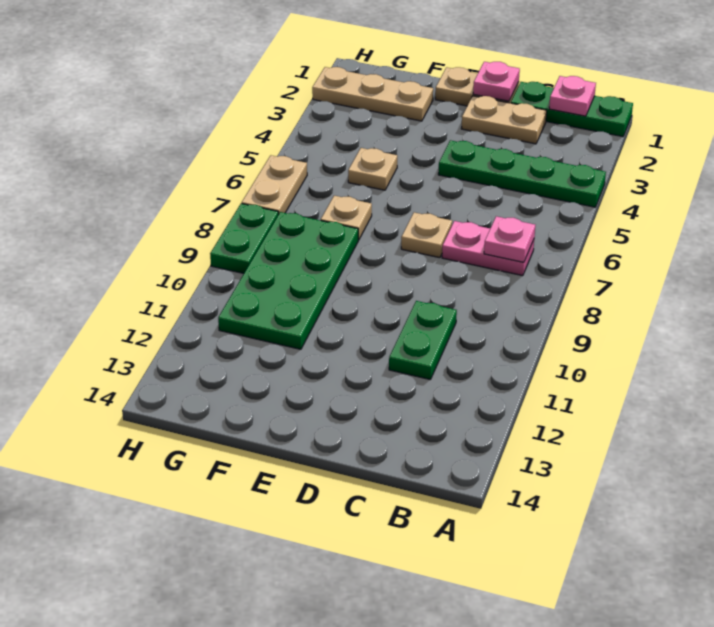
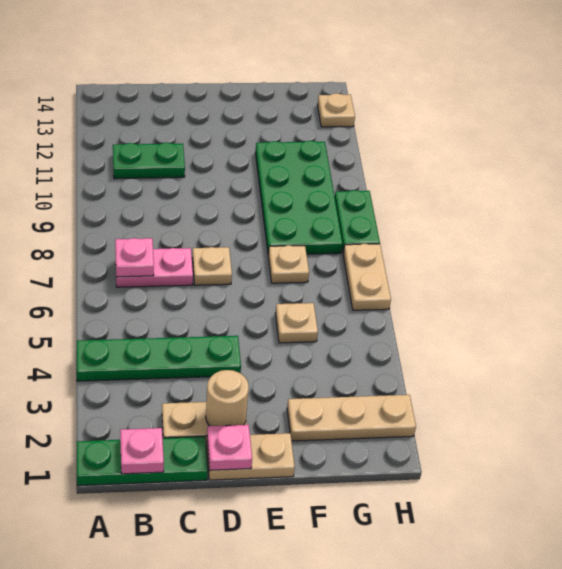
green 1x2 plate [389,301,457,379] -> green 1x2 plate turned to [113,143,185,179]
none -> tan 1x1 round brick [206,370,249,426]
none -> tan 1x1 plate [318,93,355,127]

